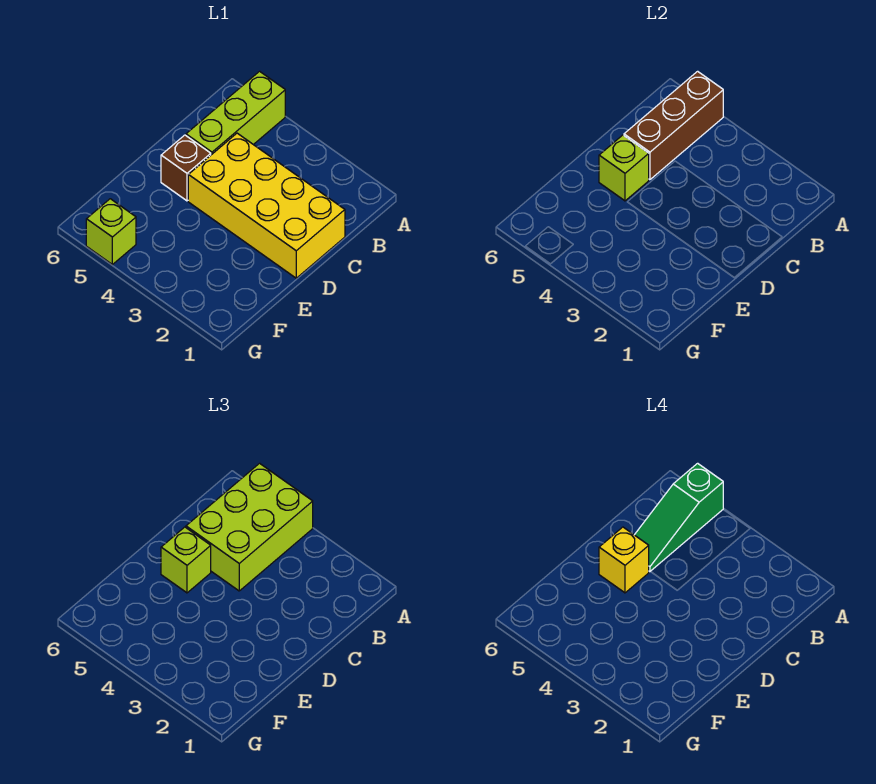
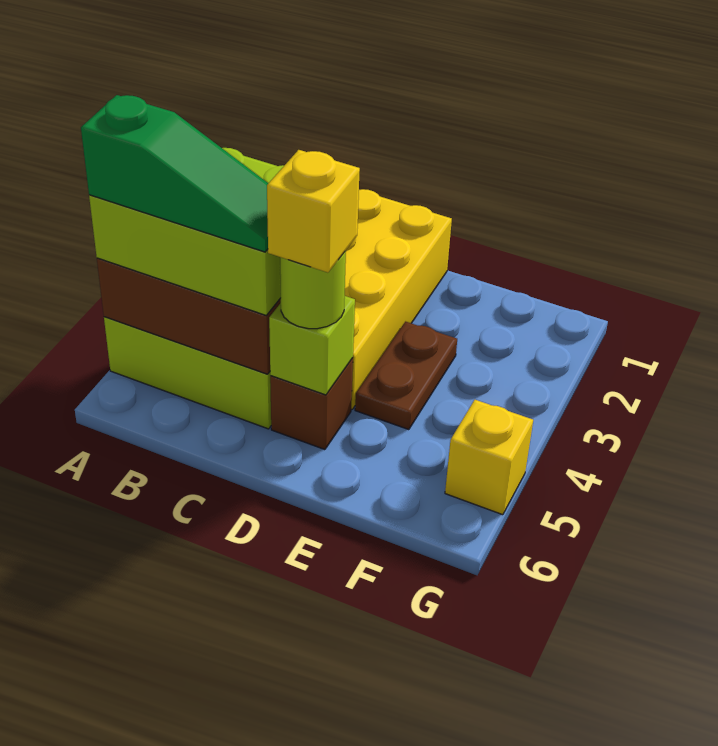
lime 1x1 brick [161,527,211,593] -> lime 1x1 round brick [280,251,346,329]
none -> brown 1x2 plate [355,322,457,430]
lime 1x1 brick [86,199,136,264] -> yellow 1x1 brick [445,400,533,515]

